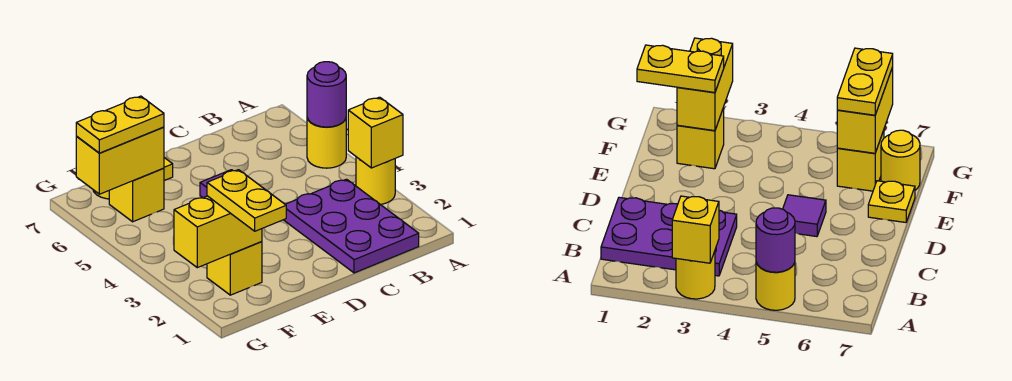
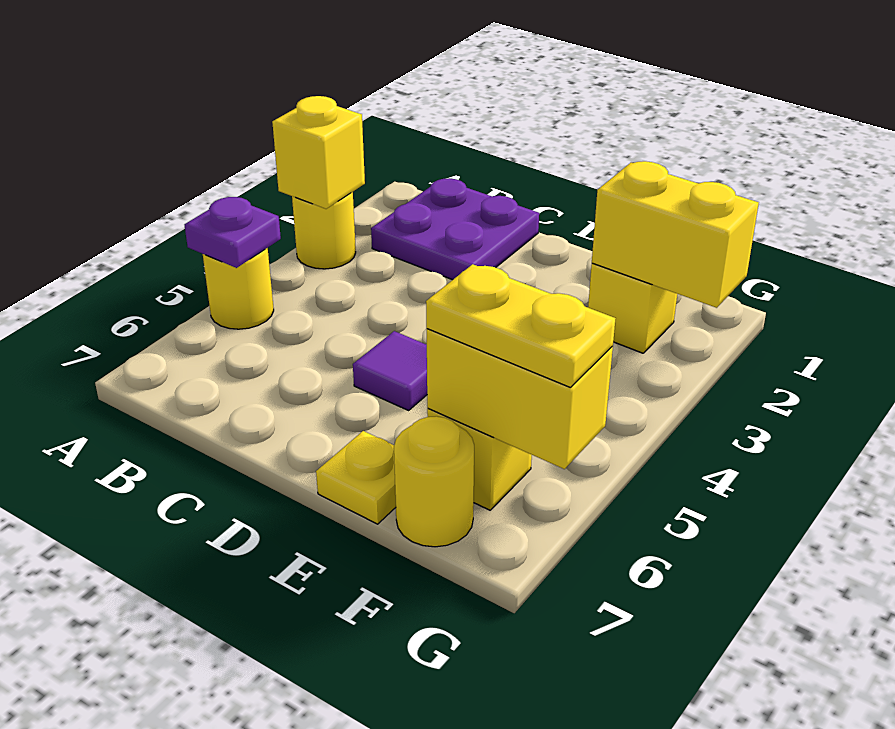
purple 1x1 round brick [307,62,346,127] -> purple 1x1 plate [185,197,281,268]
purple 2x3 plate [284,179,419,273] -> purple 2x2 plate [371,178,539,280]
yellow 1x2 plate [207,170,286,231] -> none

